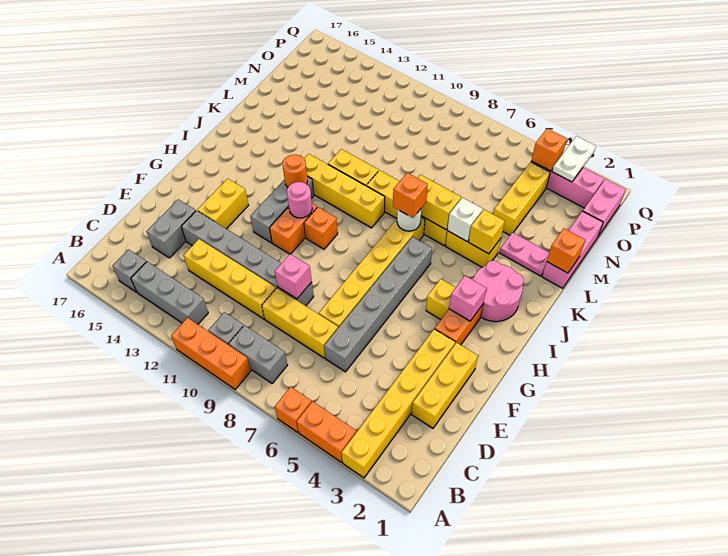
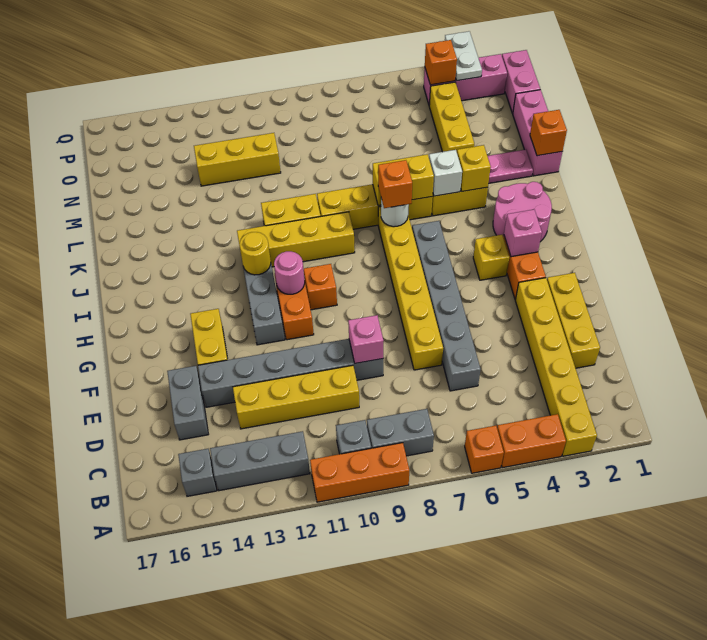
yellow 1x3 brick [262,288,338,358] -> yellow 1x3 brick moved to [194,133,281,186]
orange 1x1 round brick [282,155,308,187] -> yellow 1x1 round brick [239,232,271,275]

